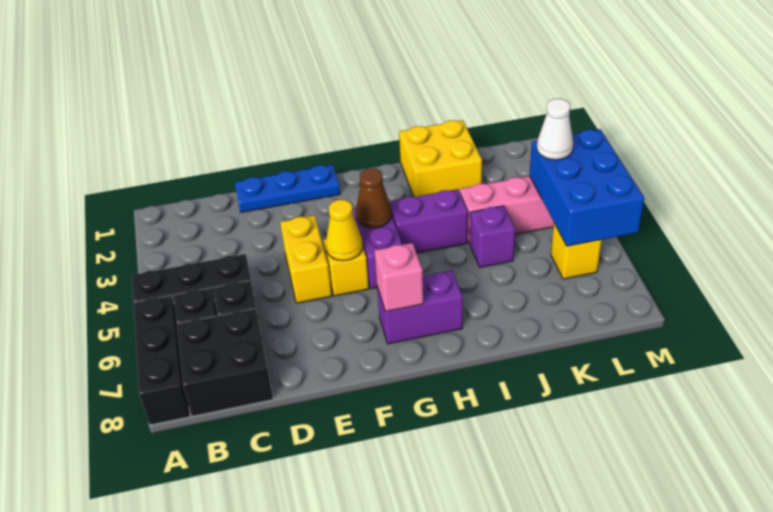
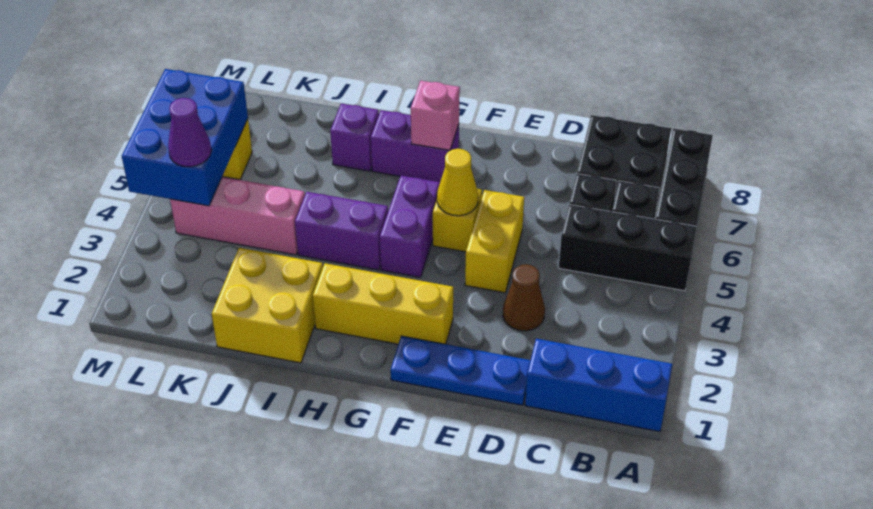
none -> blue 1x3 brick [525,339,672,432]
none -> yellow 1x3 brick [313,263,453,344]
brown 1x1 cone [356,169,392,228] -> brown 1x1 cone moved to [503,264,545,331]
purple 1x1 brick [470,206,515,267] -> purple 1x1 brick moved to [330,104,379,171]
white 1x1 cone [537,99,573,160] -> purple 1x1 cone [168,98,211,167]

